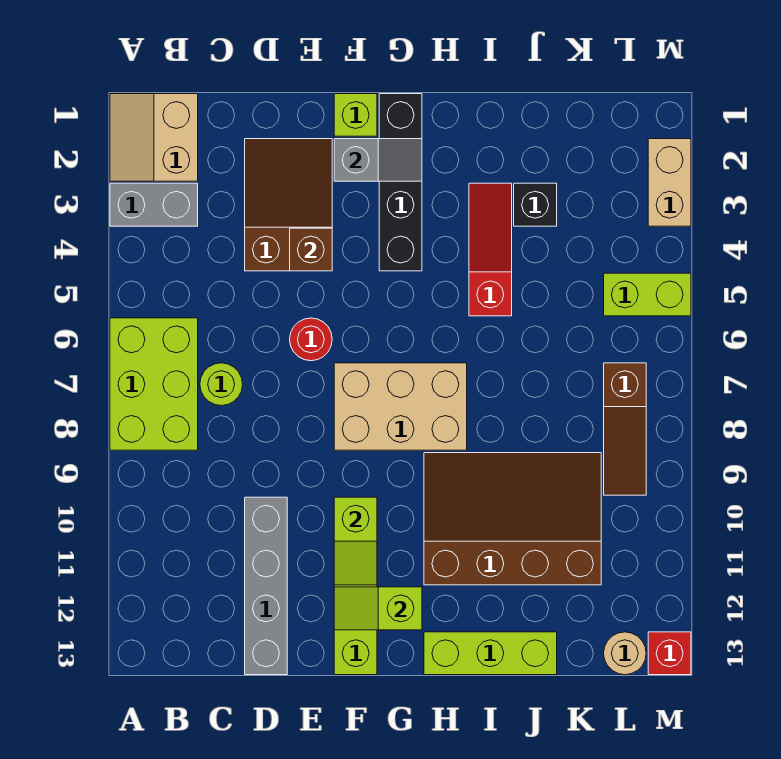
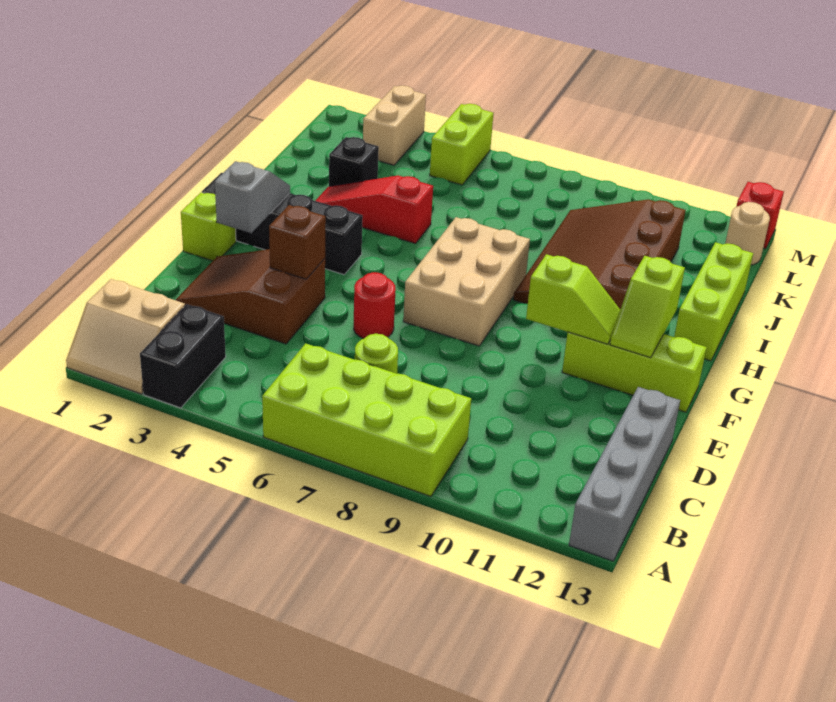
grey 1x2 brick [110,183,198,226] -> black 1x2 brick [140,304,226,408]
lime 2x3 brick [110,318,198,450] -> lime 2x4 brick [262,343,471,496]
grey 1x4 brick [245,497,287,675] -> grey 1x4 brick turned to [569,387,680,561]
brown 1x3 slope [604,363,646,495] -> none
tan 1x2 brick [648,139,691,226] -> tan 1x2 brick turned to [363,85,426,165]

